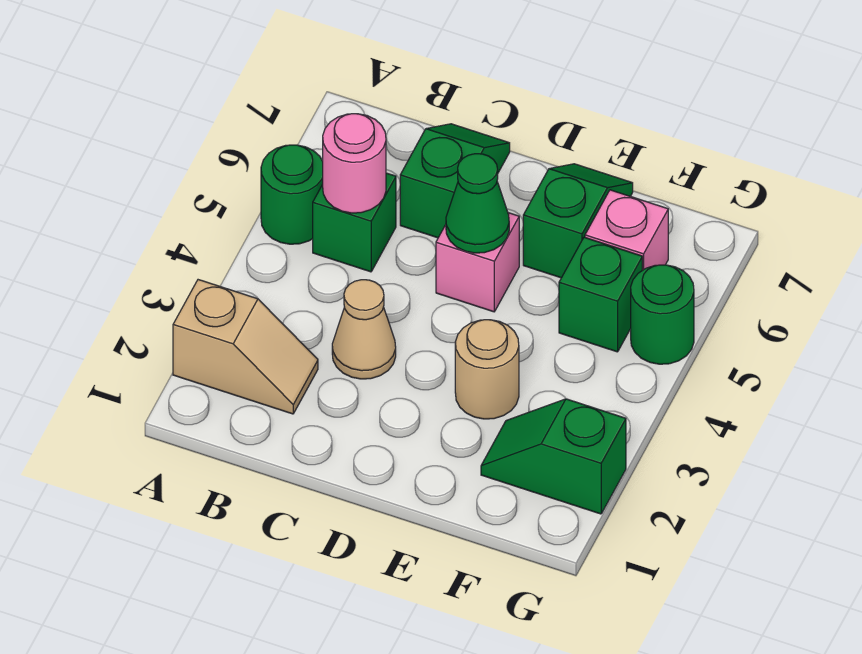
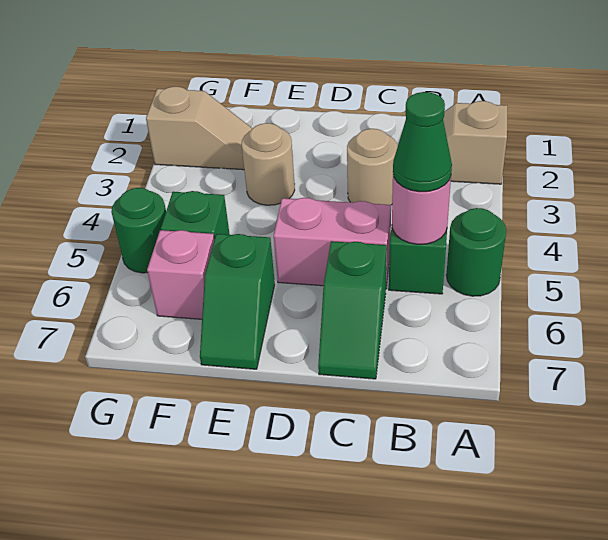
tan 1x1 cone [332,280,396,379] -> tan 1x1 round brick [347,129,398,205]
pink 1x1 brick [436,213,519,312] -> pink 1x2 brick [274,198,391,286]
green 1x1 cone [446,154,509,253] -> green 1x1 cone moved to [393,92,452,192]
green 1x2 slope [481,399,626,514] -> tan 1x2 slope [146,86,252,170]

